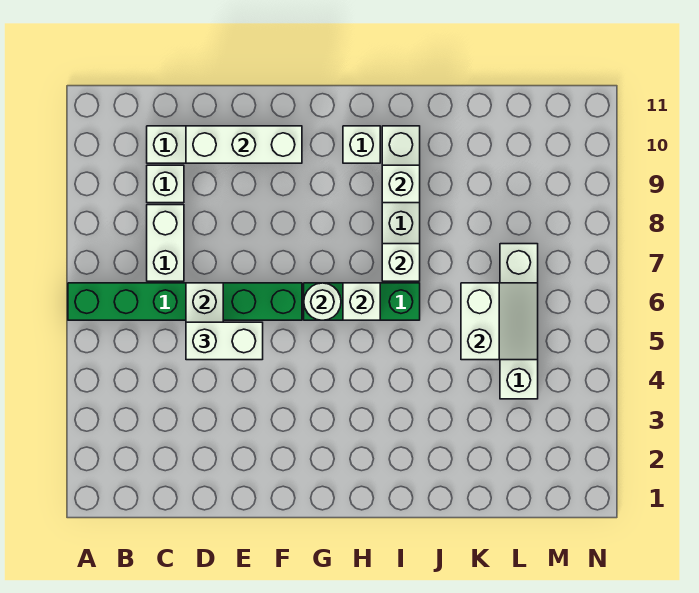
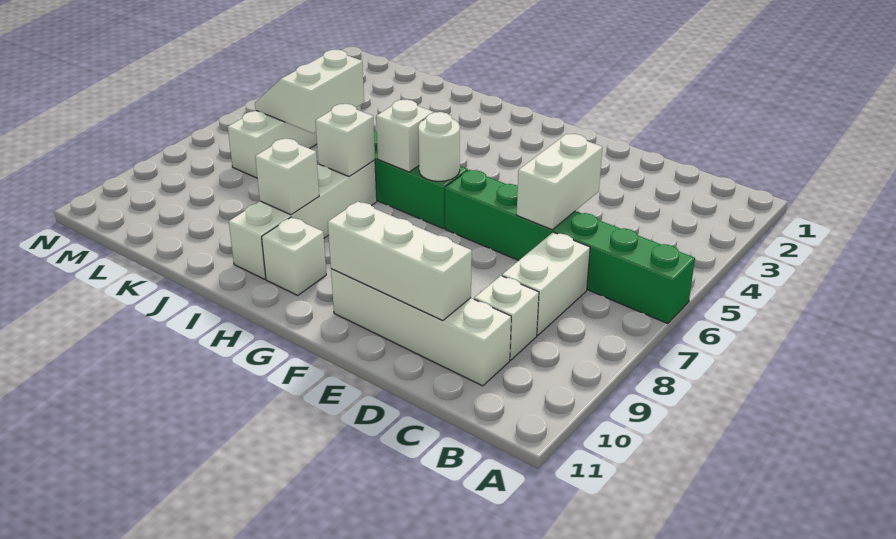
white 1x2 brick [186,322,263,360] -> none

